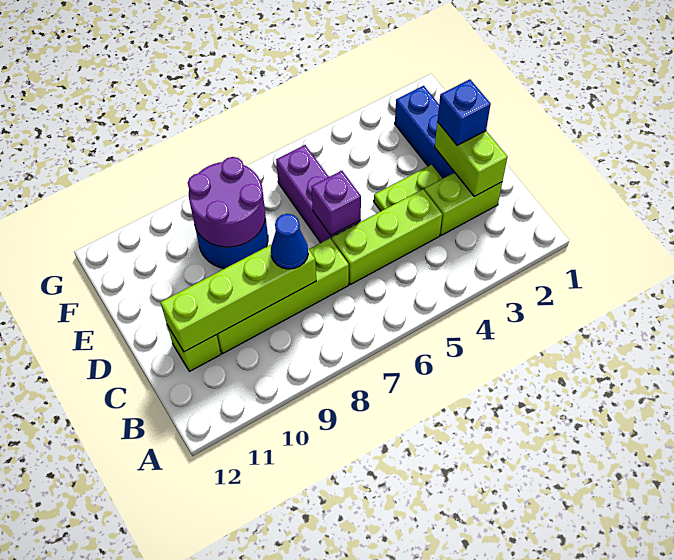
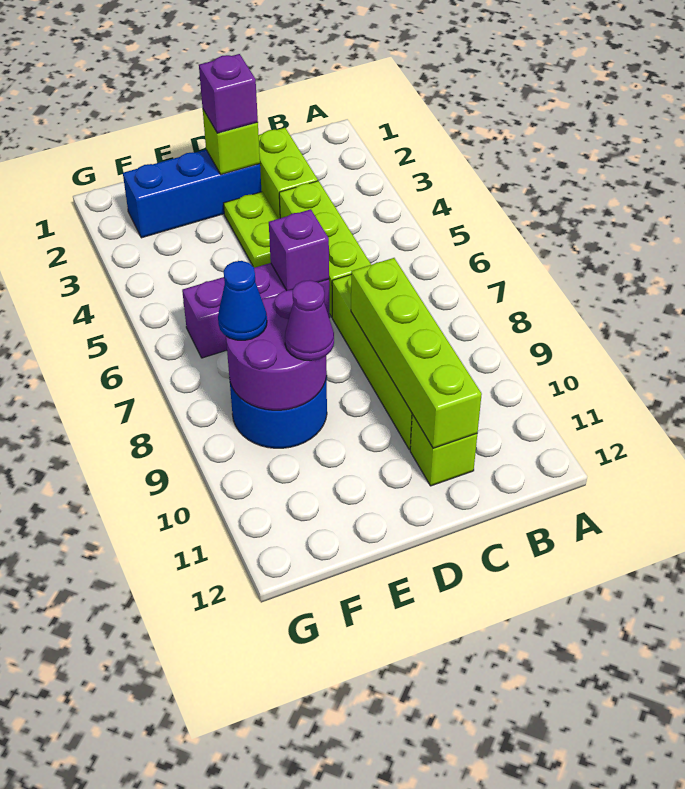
lime 1x2 brick [435,122,507,196] -> lime 1x1 brick [203,110,260,174]
blue 1x1 cone [271,214,308,269] -> blue 1x1 cone moved to [218,261,267,340]
blue 1x1 brick [437,79,491,145] -> purple 1x1 brick [199,54,258,133]
none -> purple 1x1 cone [285,280,334,361]

